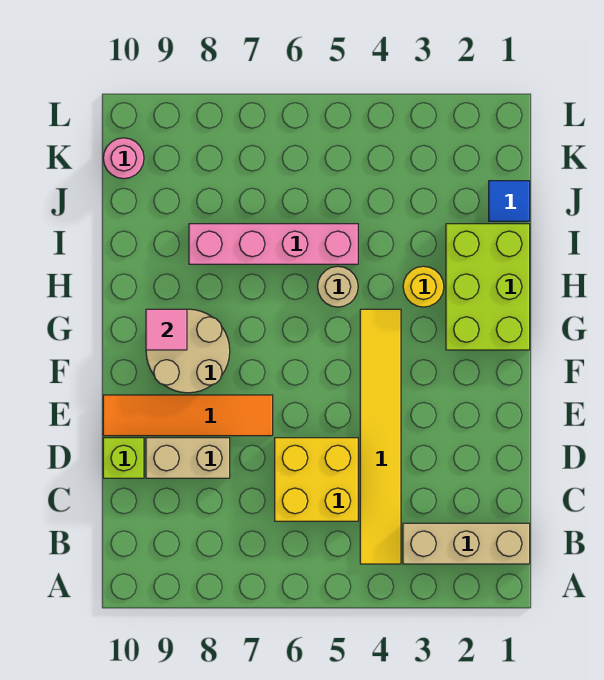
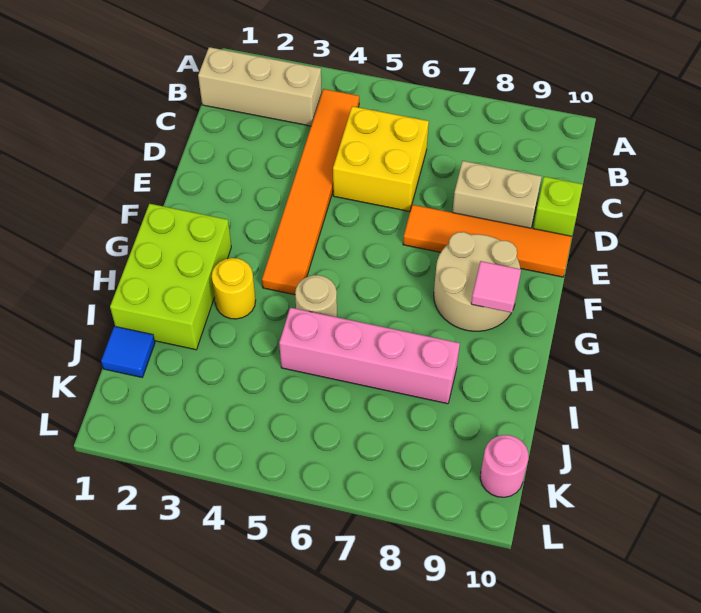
yellow 1x6 tile [360,309,401,564] -> orange 1x6 tile [262,89,359,295]

